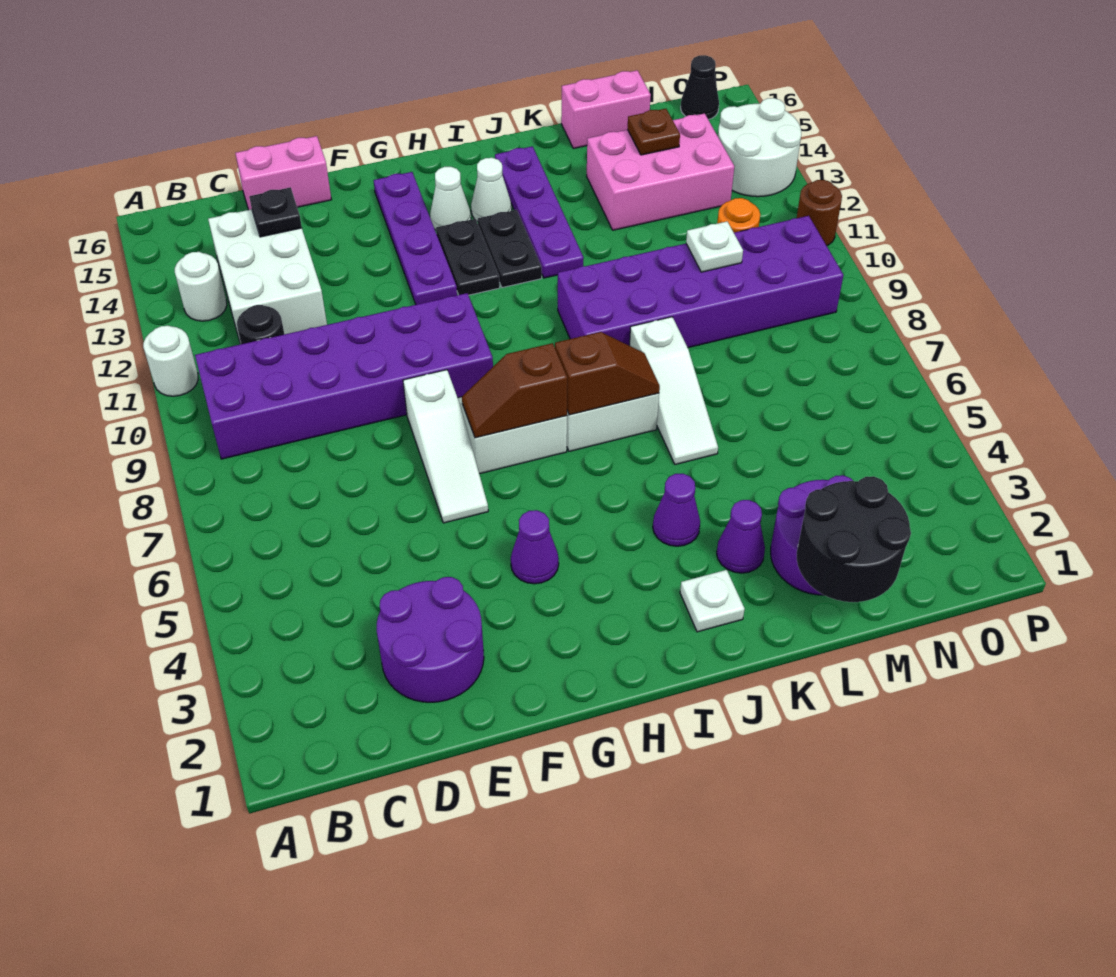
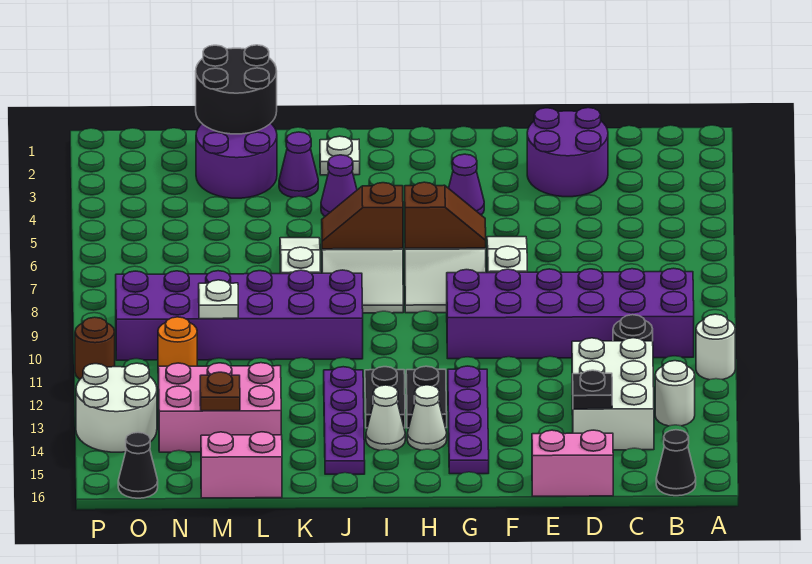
none -> black 1x1 cone [656,430,696,496]

